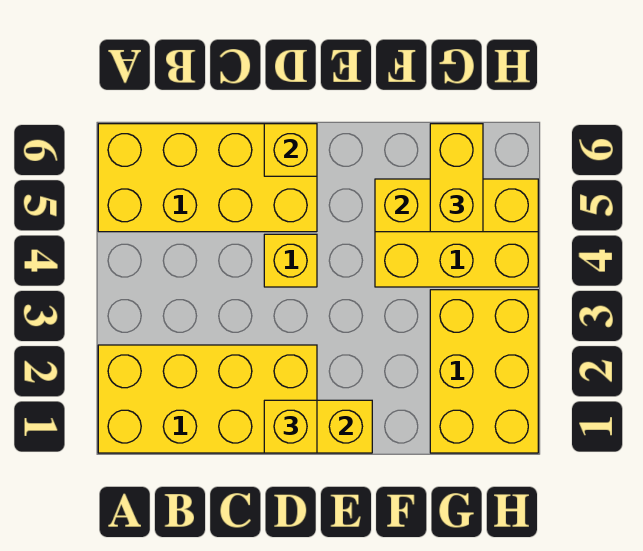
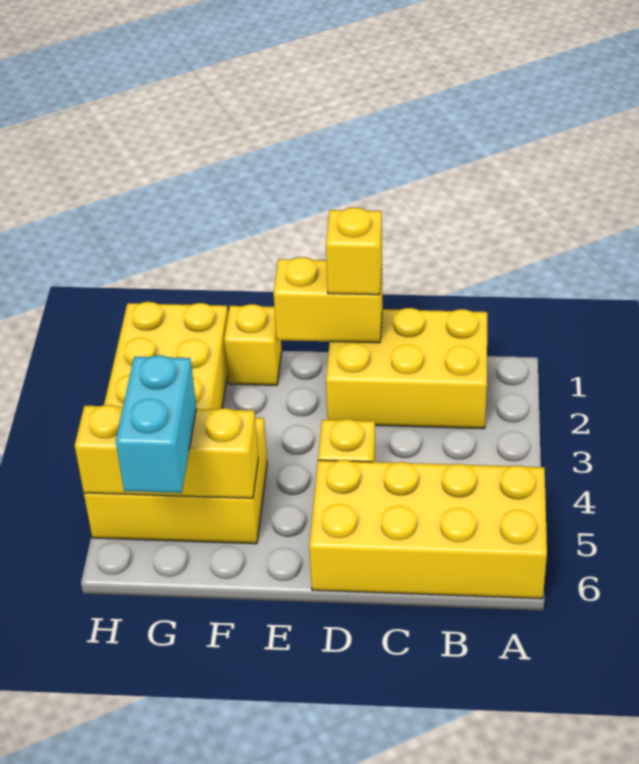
yellow 2x4 brick [98,345,317,453] -> yellow 2x3 brick [326,308,487,429]
yellow 1x1 brick [264,124,317,176] -> yellow 1x1 brick moved to [224,304,282,385]
yellow 1x2 brick [430,124,483,232] -> cyan 1x2 brick [116,355,196,493]

